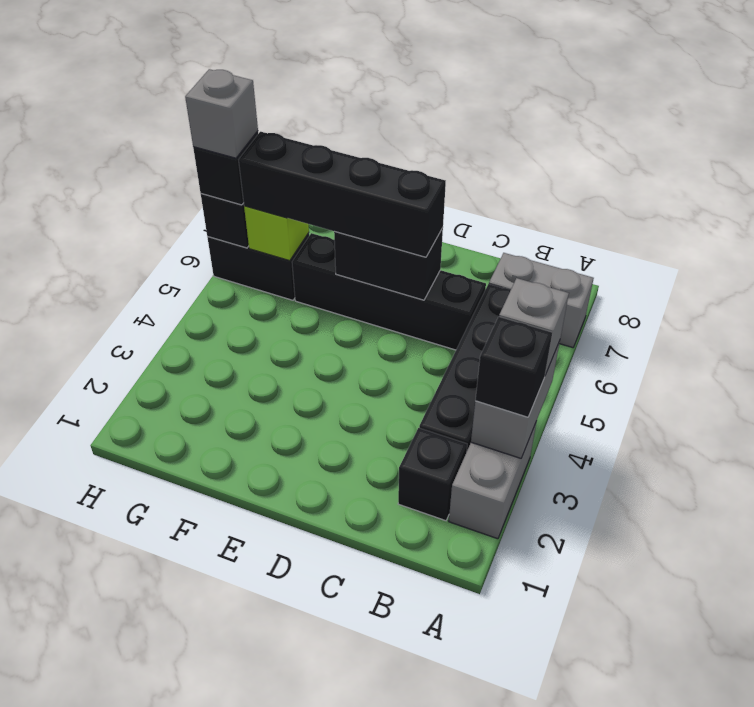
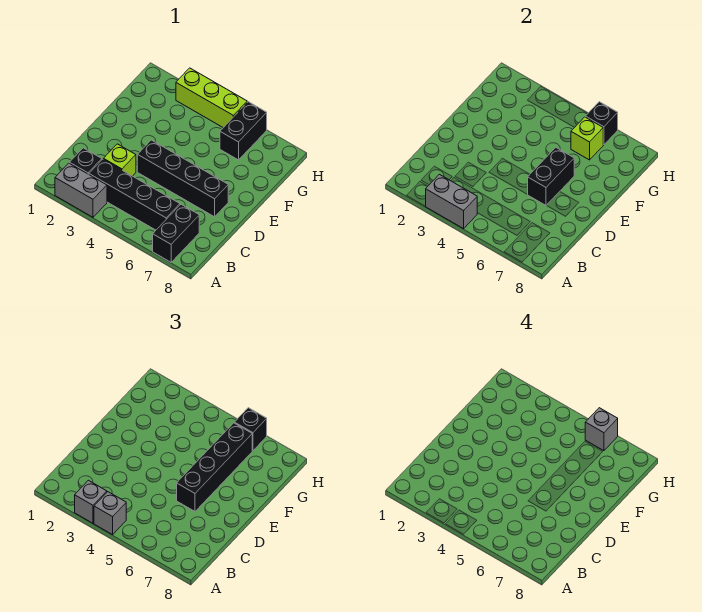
black 1x1 brick [475,317,552,417] -> grey 1x1 brick [75,480,107,523]
grey 1x2 brick [489,253,594,348] -> black 1x2 brick [153,204,199,262]
none -> lime 1x1 brick [104,144,136,176]
black 1x4 brick [292,233,486,350] -> black 1x4 brick turned to [137,140,228,217]
none -> lime 1x3 brick [176,68,247,128]

